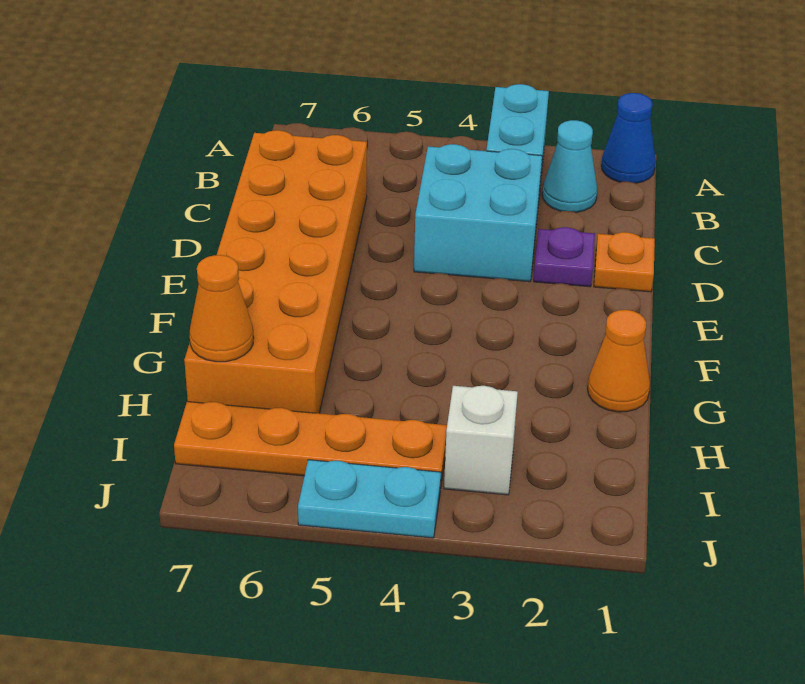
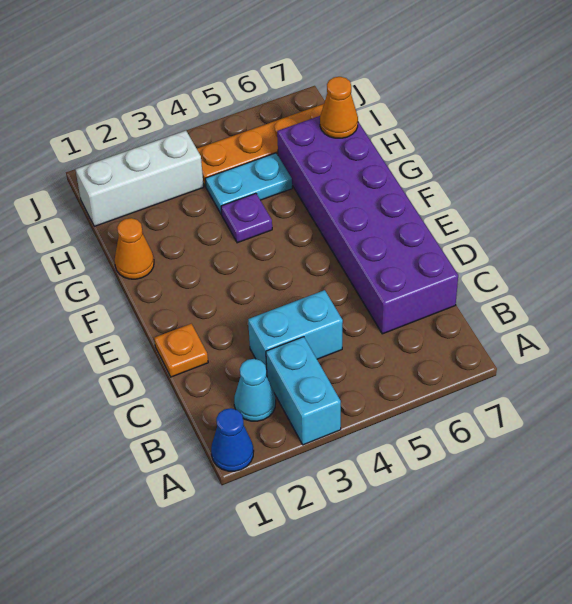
cyan 2x2 brick [414,144,542,282] -> cyan 1x2 brick [248,290,343,375]
orange 2x6 brick [184,130,367,413] -> purple 2x6 brick [277,116,458,334]
purple 1x1 plate [534,227,595,287] -> purple 1x1 plate moved to [221,193,272,243]
white 1x1 brick [444,386,518,495] -> white 1x3 brick [75,131,204,226]
cyan 1x2 plate [298,460,441,538] -> cyan 1x2 plate moved to [205,153,292,214]

